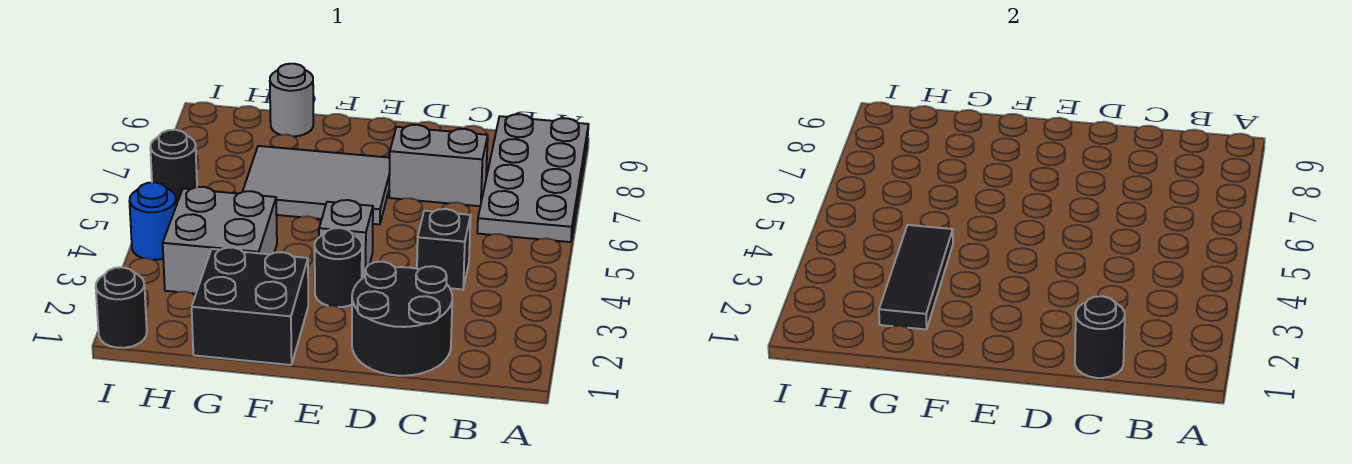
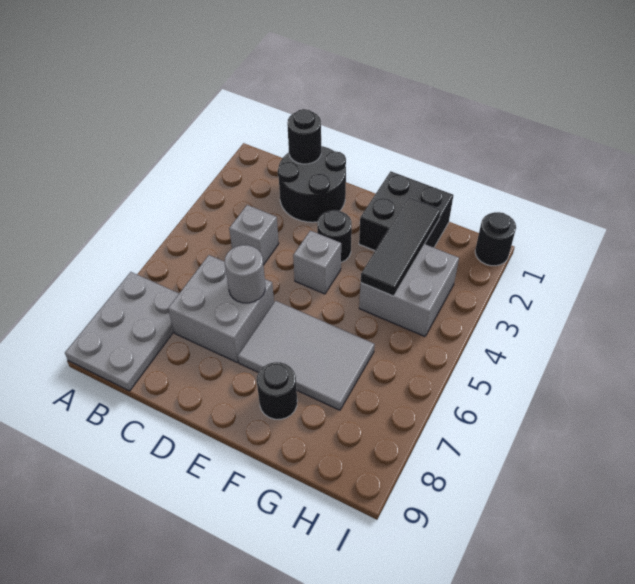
grey 2x4 plate [477,114,588,242] -> grey 2x3 plate [65,272,179,391]
black 1x1 brick [417,209,471,290] -> grey 1x1 brick [229,205,279,265]
grey 1x2 brick [389,125,488,206] -> grey 2x2 brick [168,255,274,362]
grey 1x1 round brick [270,64,313,137] -> grey 1x1 round brick moved to [225,245,265,303]
blue 1x1 round brick [129,182,176,260] -> none
black 1x1 round brick [150,130,197,205] -> black 1x1 round brick moved to [257,362,297,419]

